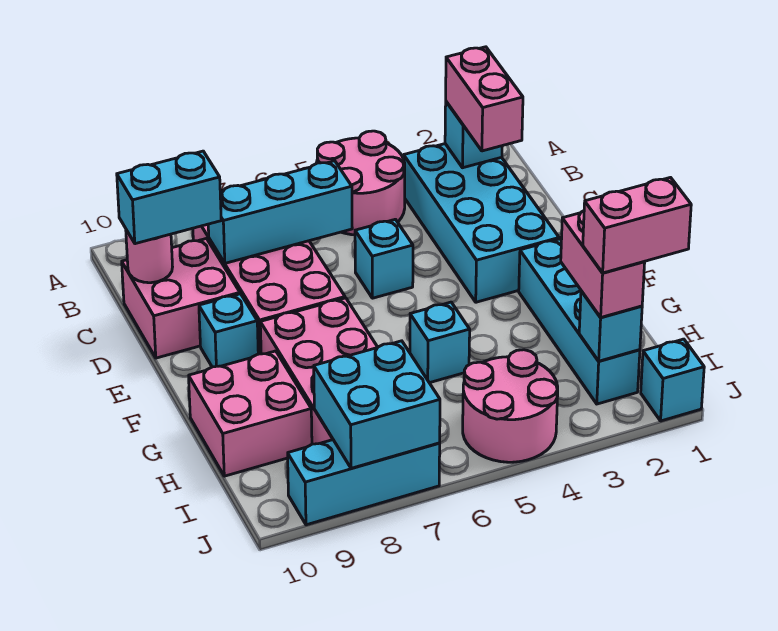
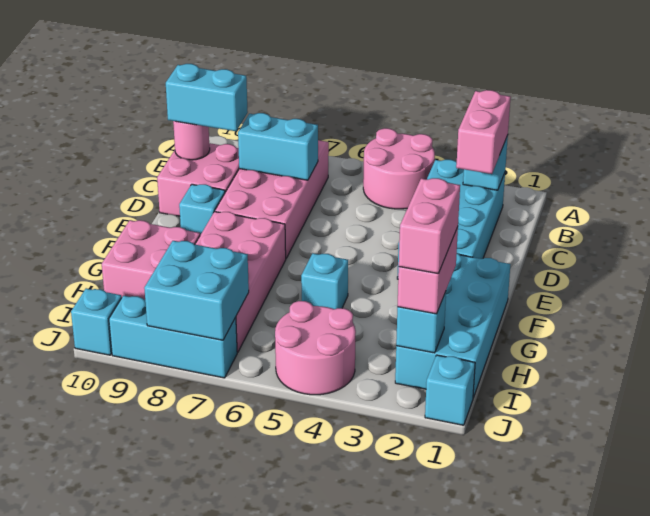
cyan 1x3 brick [208,161,352,263] -> cyan 1x2 brick [238,113,318,180]
cyan 1x1 brick [355,219,413,298] -> cyan 1x1 brick moved to [71,288,122,355]
cyan 1x4 brick [519,239,640,404] -> cyan 2x4 brick [395,253,510,398]
pink 1x2 brick [583,178,691,273] -> pink 1x2 brick turned to [399,178,460,274]

